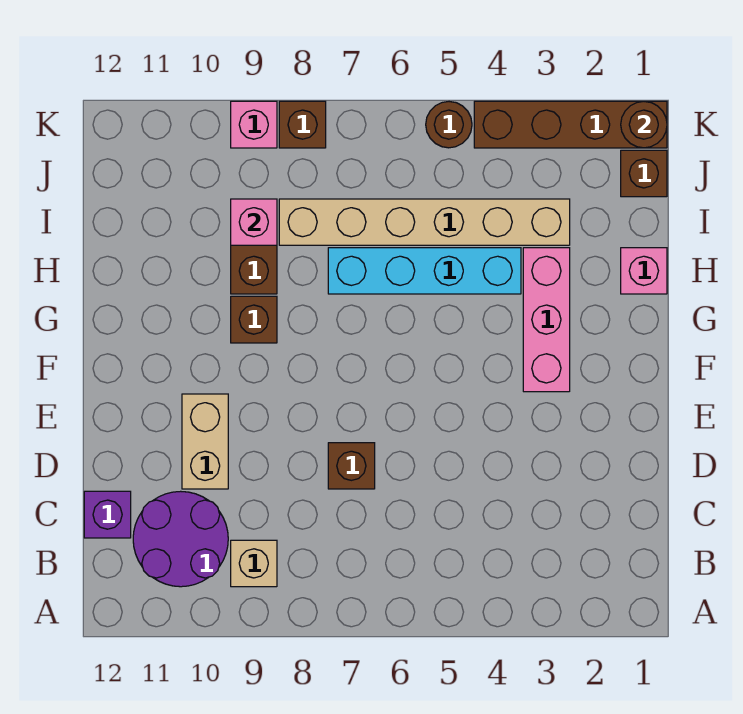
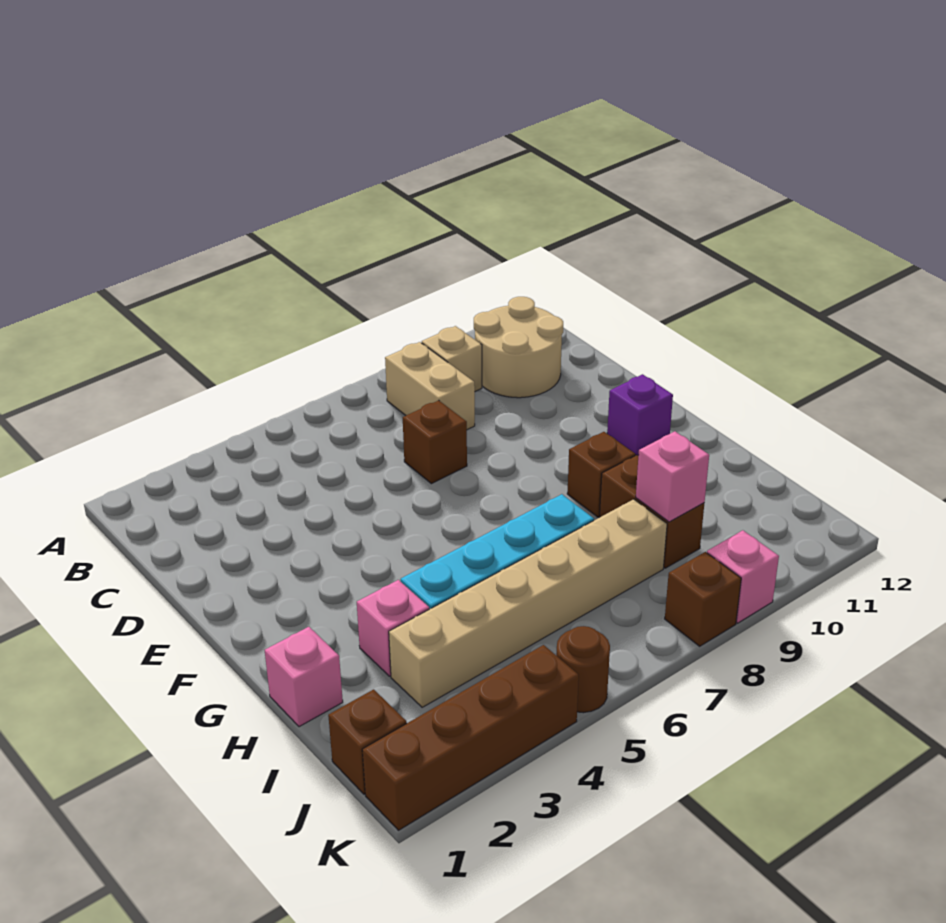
purple 2x2 round brick [133,491,228,587] -> tan 2x2 round brick [474,297,563,398]
purple 1x1 brick [84,491,131,538] -> purple 1x1 brick moved to [607,374,673,455]
tan 1x2 brick [182,394,228,489] -> tan 1x2 brick moved to [385,342,475,430]
pink 1x3 brick [523,248,570,392] -> pink 1x1 brick [357,580,429,676]
brown 1x1 round brick [621,101,667,148] -> none

